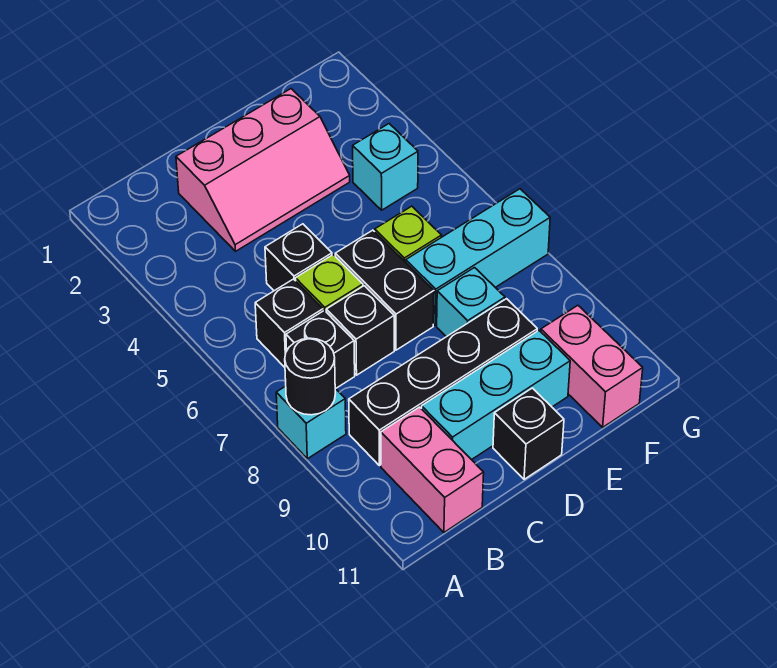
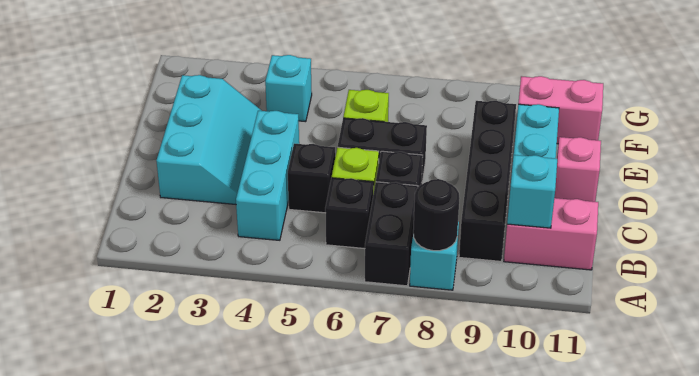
black 1x1 brick [286,310,355,388] -> black 1x2 brick [365,182,418,286]
pink 2x3 slope [176,89,350,251] -> cyan 2x3 slope [156,75,262,204]
black 1x1 brick [493,388,564,479] -> pink 1x1 brick [554,137,601,202]
cyan 1x3 brick [406,189,550,325] -> cyan 1x3 brick moved to [236,111,299,240]
cyan 1x1 brick [437,268,505,337] -> cyan 1x1 brick moved to [507,155,557,228]

